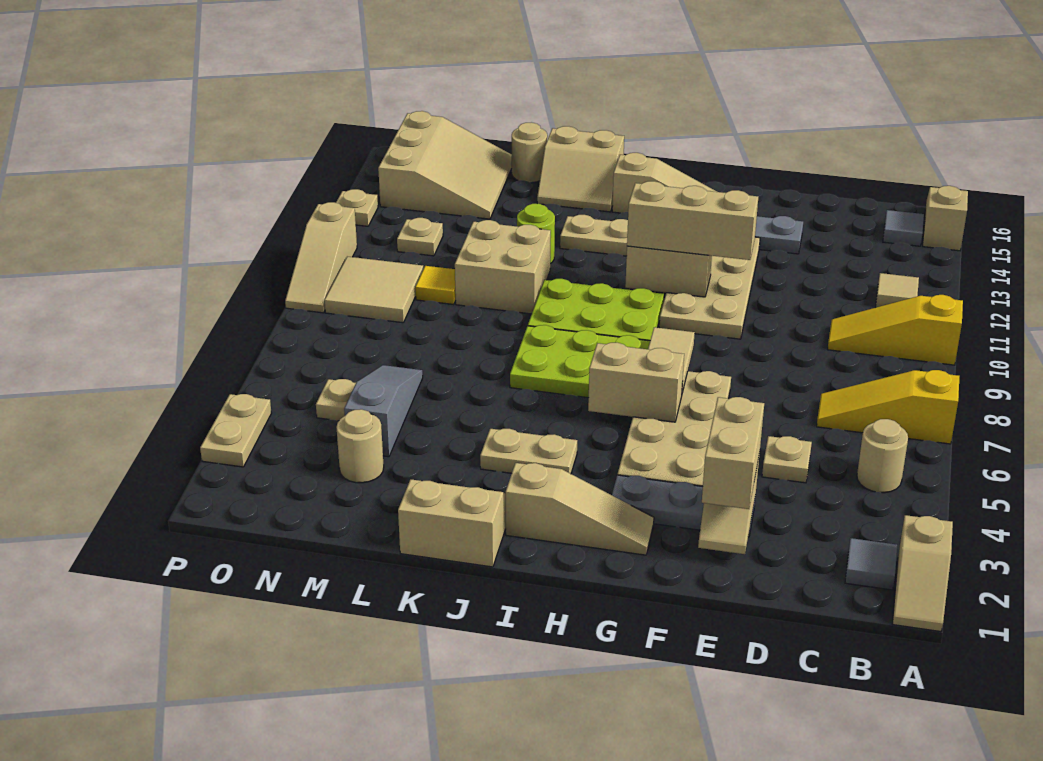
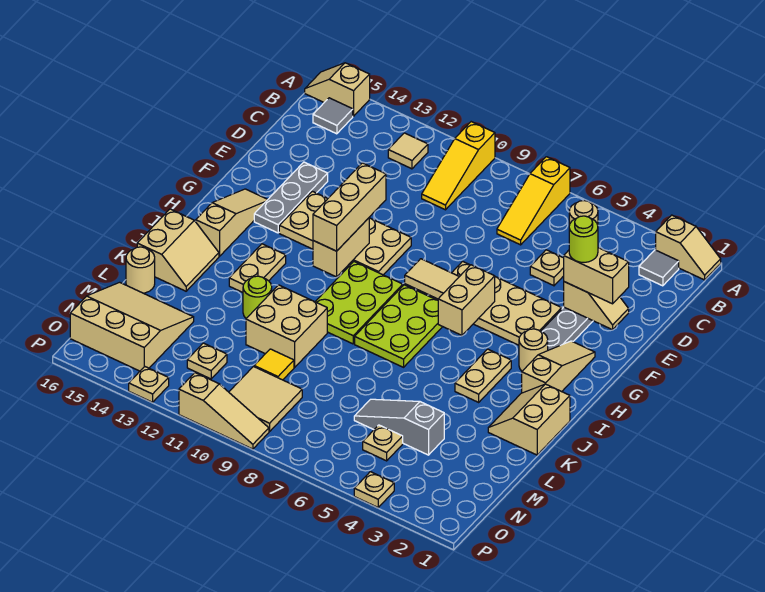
none -> lime 1x1 round brick [569,216,598,262]
tan 1x1 round brick [337,409,384,483] -> tan 1x1 round brick moved to [519,329,548,371]
tan 1x2 plate [200,394,271,467] -> tan 1x1 plate [354,472,394,507]

